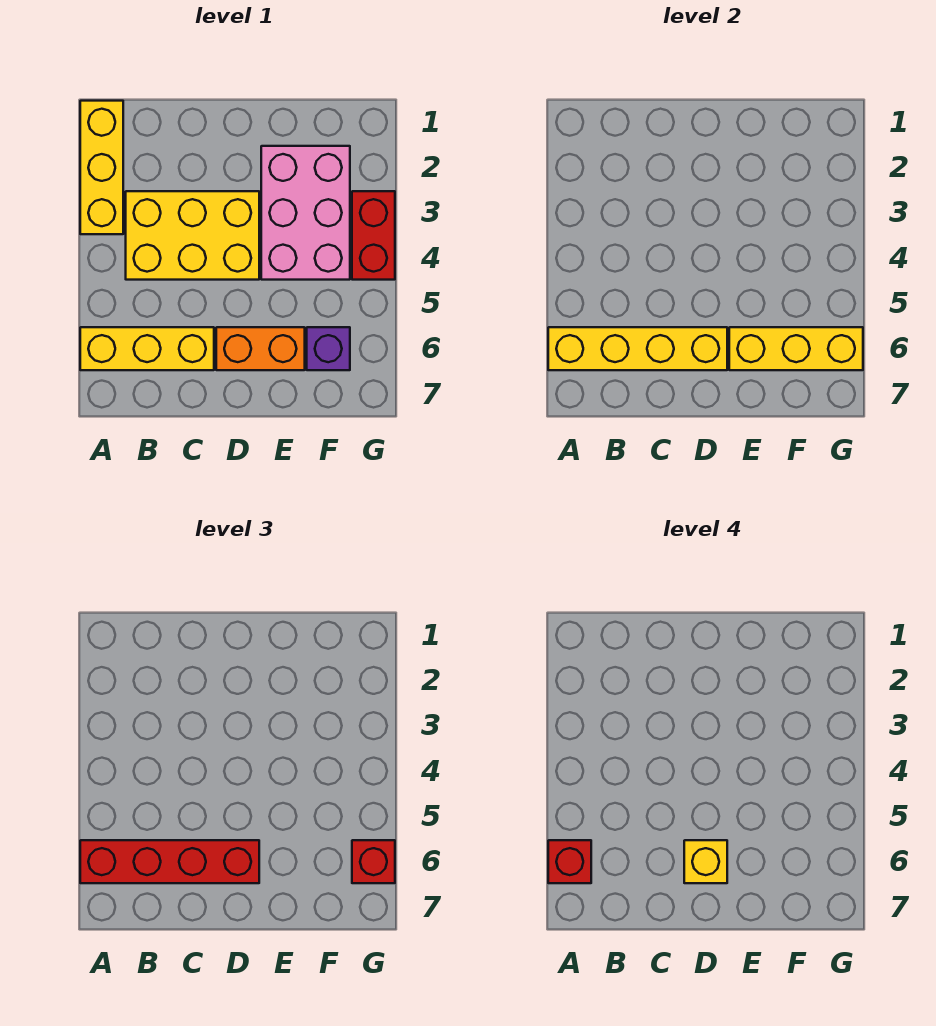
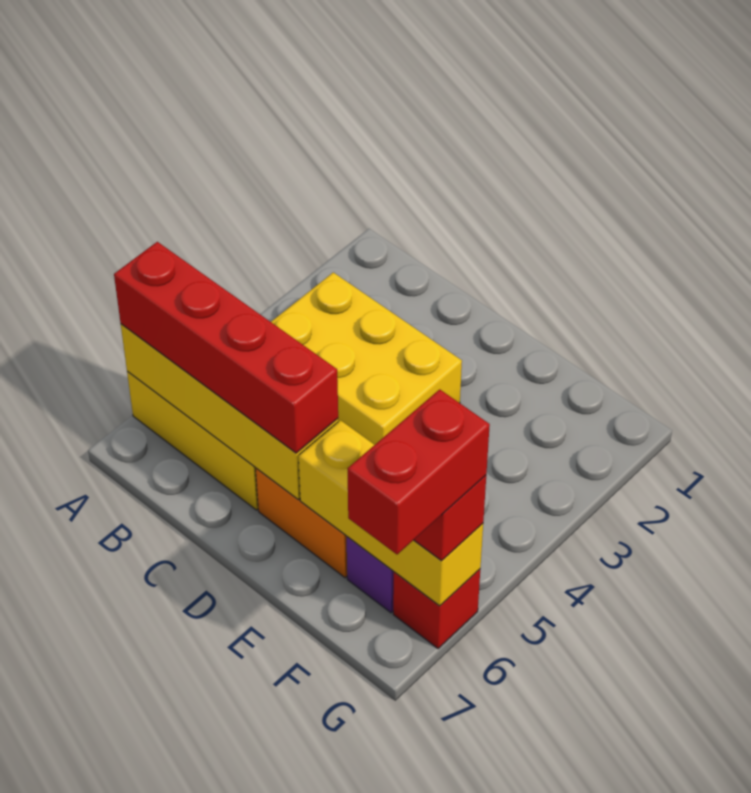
yellow 1x3 brick [80,101,123,234] -> none
red 1x1 brick [548,840,591,883] -> red 1x1 brick moved to [393,569,480,649]
yellow 1x1 brick [684,840,727,883] -> none
pink 2x3 brick [261,146,350,280] -> none
red 1x2 brick [352,191,395,280] -> red 1x2 brick moved to [347,389,490,554]

